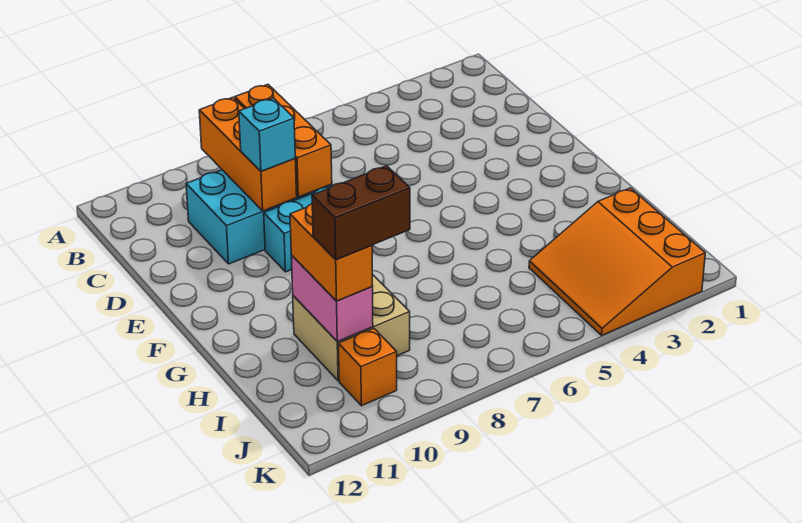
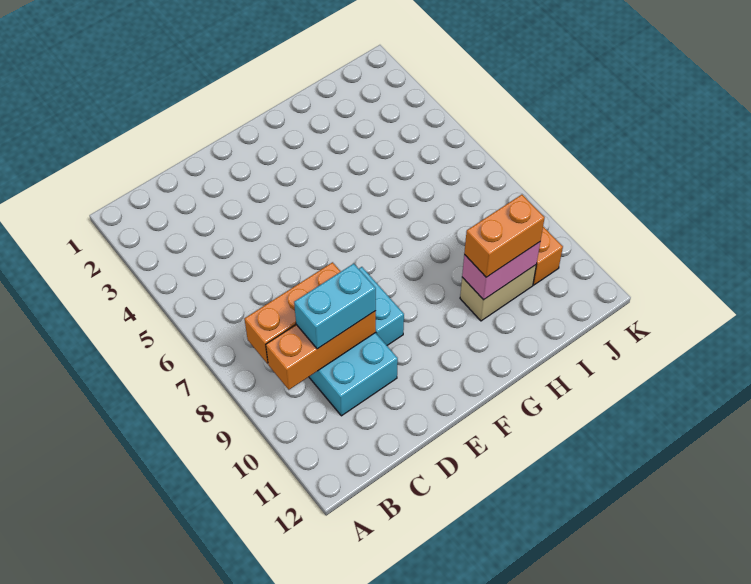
cyan 1x1 brick [239,98,295,171] -> cyan 1x2 brick [294,264,376,349]
tan 2x2 brick [293,274,410,381] -> tan 1x2 brick [460,265,536,321]
orange 3x3 slope [529,188,705,335] -> none
brown 1x2 brick [312,166,410,260] -> none

